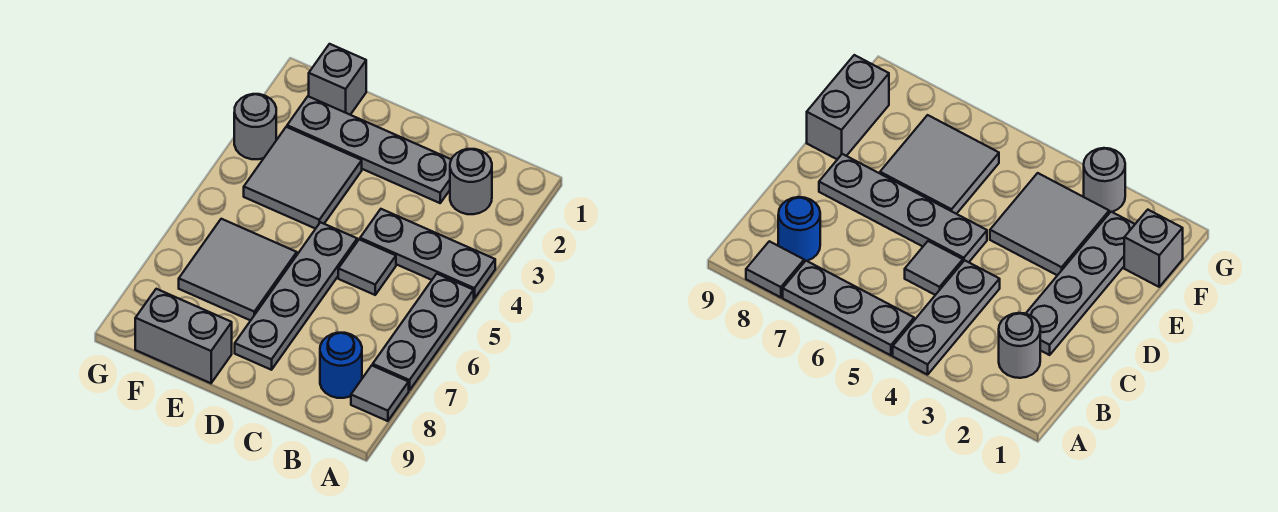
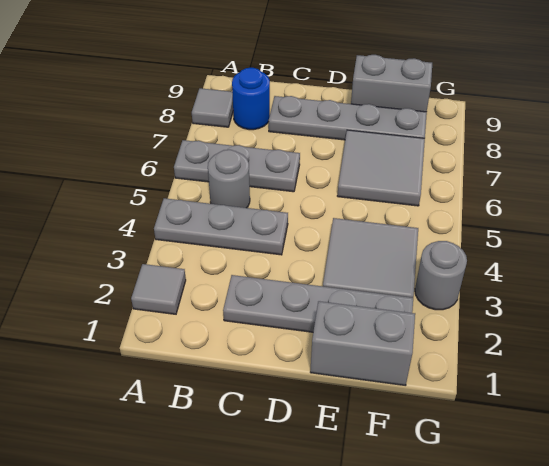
grey 1x3 plate [373,274,474,391] -> grey 1x3 plate turned to [174,140,300,192]
grey 1x1 round brick [450,149,492,214] -> grey 1x1 round brick moved to [208,150,250,208]
grey 1x1 tile [338,239,396,295] -> grey 1x1 tile moved to [131,264,186,314]
grey 1x4 plate [235,222,357,370] -> grey 1x4 plate turned to [269,96,427,140]
grey 1x1 brick [309,44,366,115] -> grey 1x2 brick [310,301,415,386]

